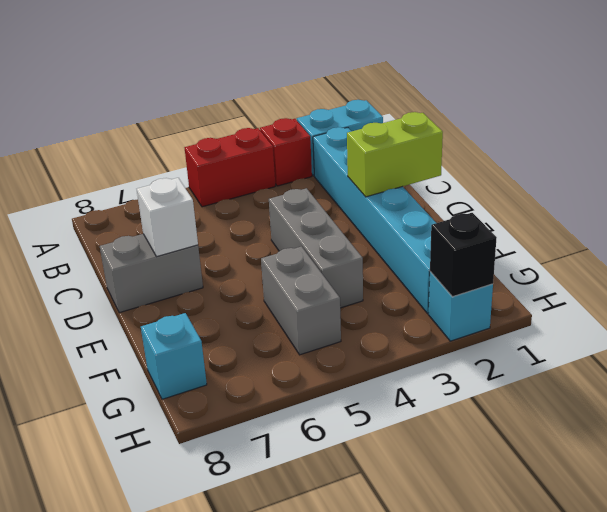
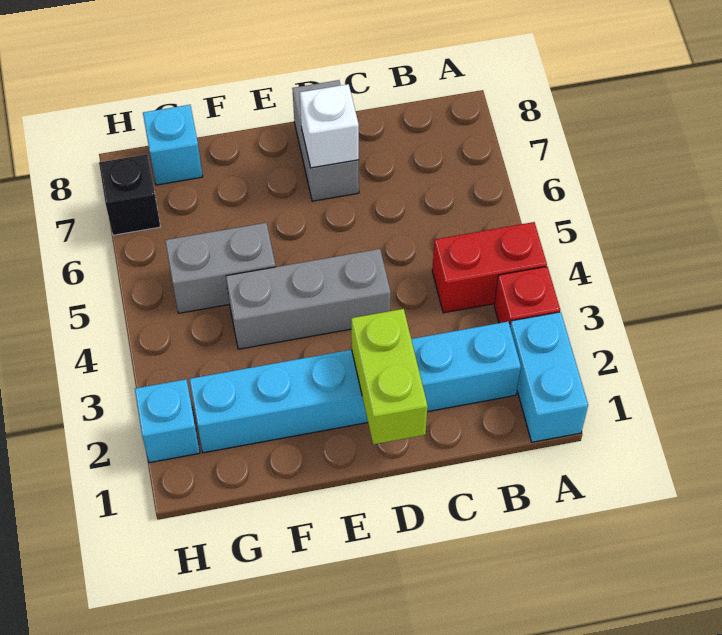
red 1x2 brick [185,128,275,207] -> red 1x2 brick turned to [432,222,547,313]
black 1x1 brick [430,213,497,297] -> black 1x1 brick moved to [99,154,161,235]

